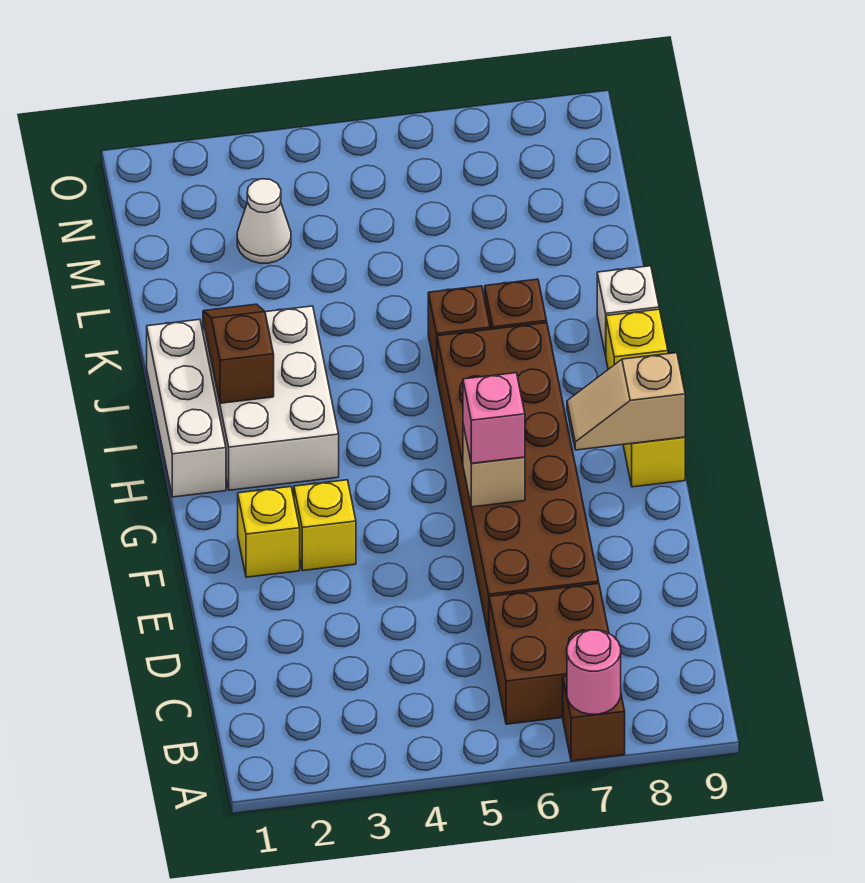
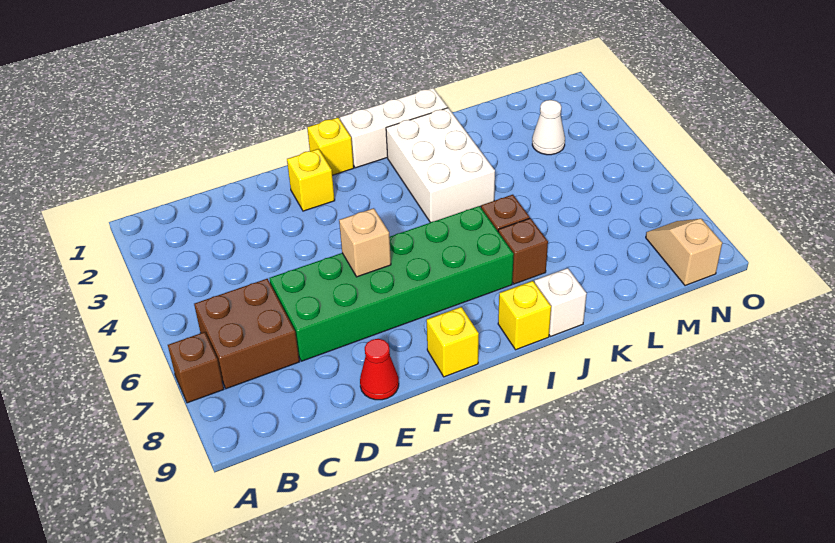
pink 1x1 round brick [567,630,621,714] -> none
brown 2x6 brick [437,323,599,636] -> green 2x6 brick [269,206,514,361]
none -> red 1x1 cone [360,339,399,400]
yellow 1x1 brick [294,480,356,570] -> yellow 1x1 brick moved to [307,118,354,175]
pink 1x1 brick [463,373,525,463] -> none
tan 1x2 slope [567,353,685,450] -> tan 1x2 slope moved to [646,219,722,286]
white 2x3 brick [203,306,339,490] -> white 2x3 brick turned to [386,108,495,222]
brown 1x2 slope [203,304,274,403] -> none

